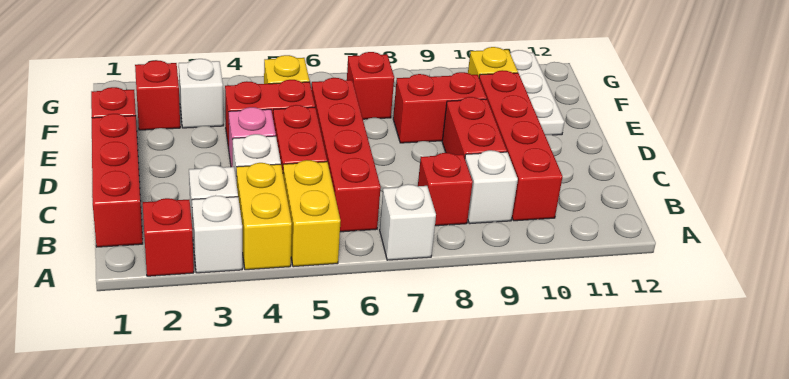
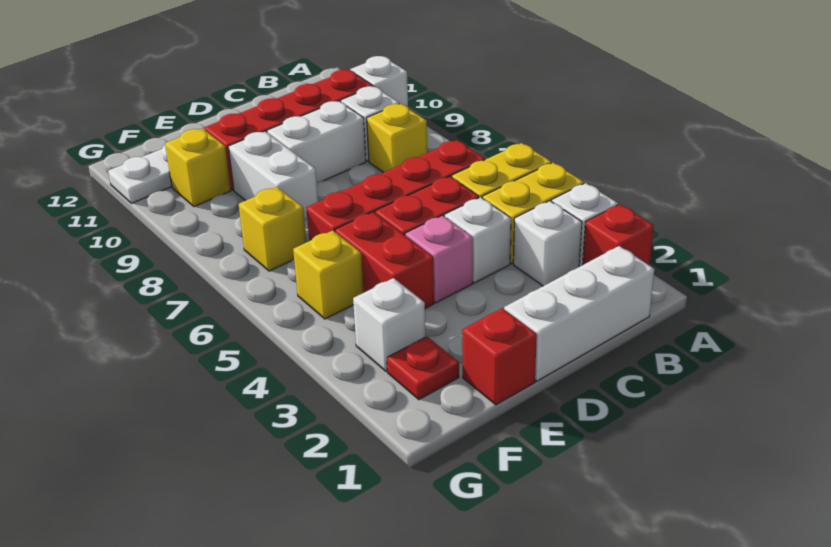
white 1x1 brick [380,184,436,260] -> white 1x1 brick moved to [350,56,408,107]
red 1x3 brick [92,114,143,247] -> white 1x3 brick [504,246,654,381]
red 1x1 brick [418,153,473,226] -> yellow 1x1 brick [367,103,427,173]
red 1x2 brick [442,97,507,158] -> white 1x2 brick [267,101,366,183]
red 1x2 brick [393,72,487,143] -> white 1x2 brick [228,131,318,221]
red 1x1 brick [135,60,180,130] -> red 1x1 plate [387,336,459,400]
red 1x1 brick [347,52,394,119] -> yellow 1x1 brick [239,187,306,271]

